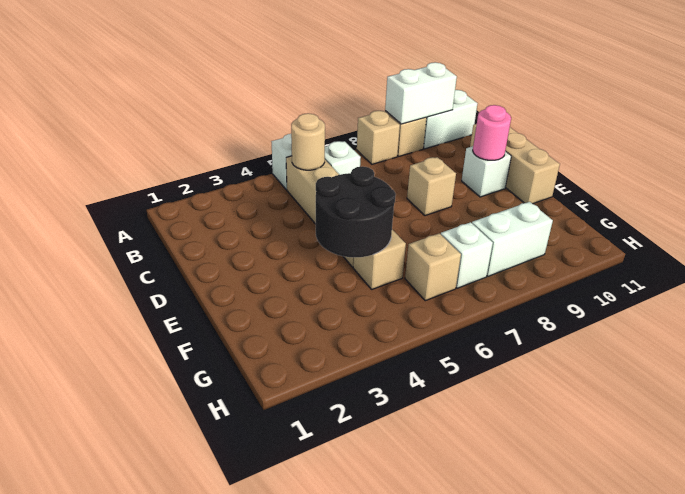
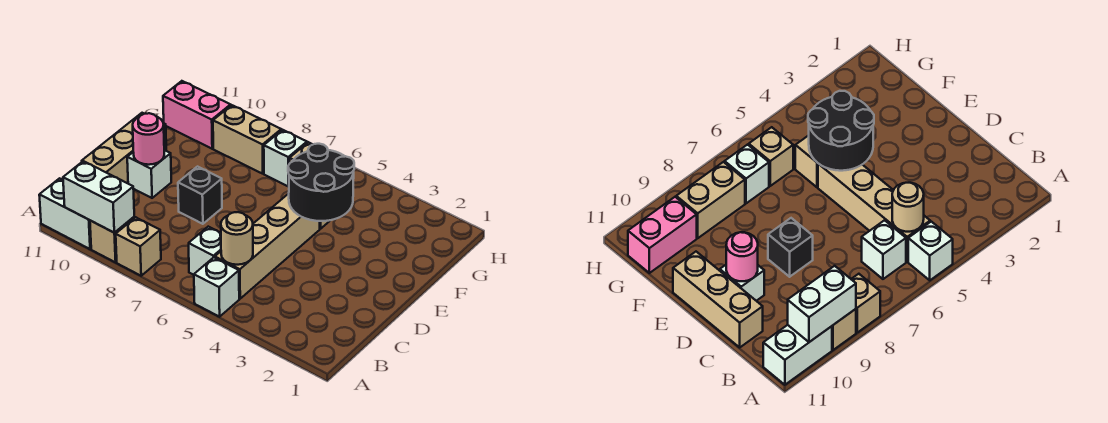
tan 1x1 brick [407,157,456,216] -> black 1x1 brick [178,167,222,224]
white 1x2 brick [472,202,553,276] -> tan 1x2 brick [213,105,281,174]
none -> pink 1x2 brick [163,81,231,149]

